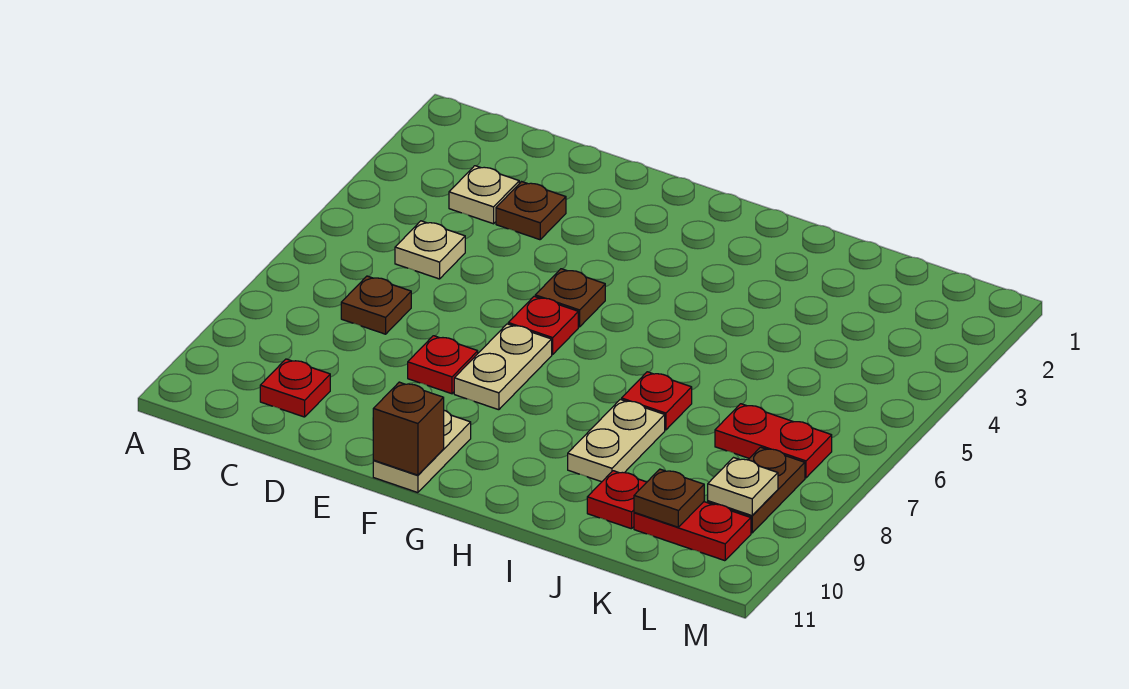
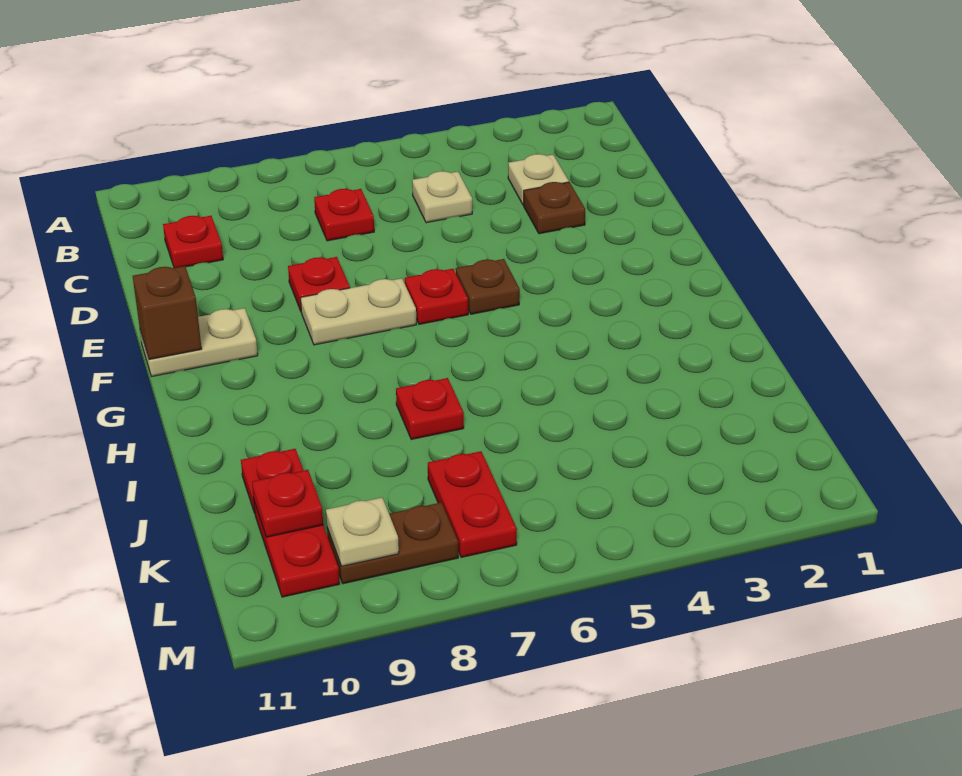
brown 1x1 plate [341,276,411,334] -> red 1x1 plate [314,189,374,241]
tan 1x2 plate [568,399,665,482] -> none
brown 1x1 plate [634,469,704,527] -> red 1x1 plate [252,470,323,537]

